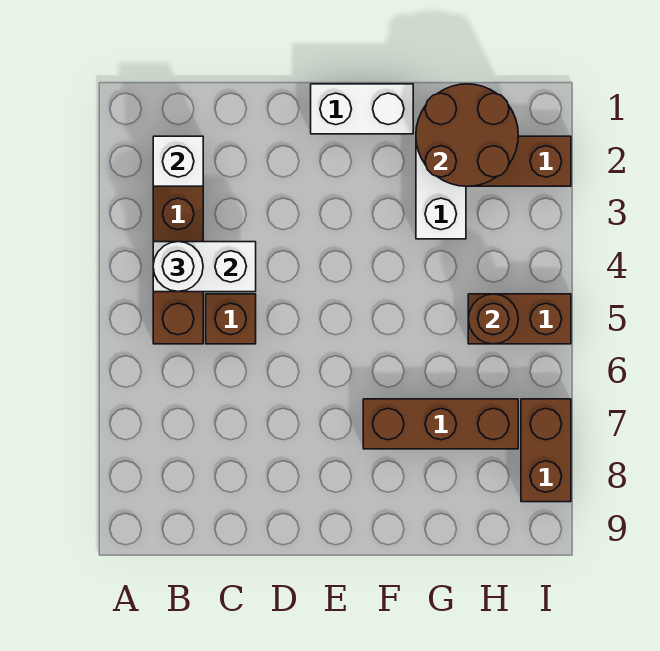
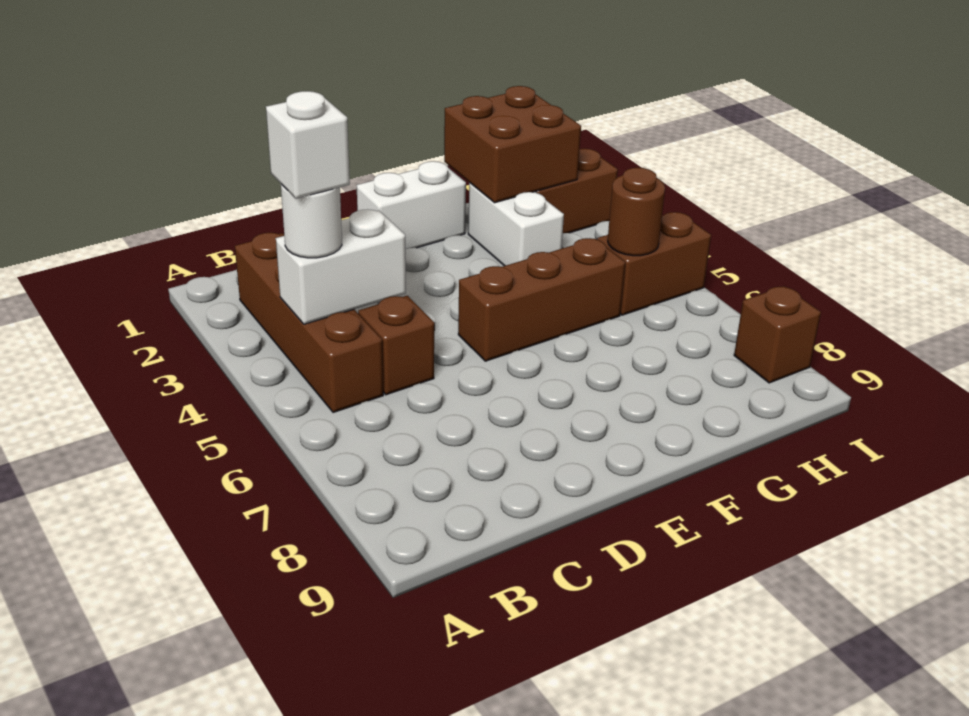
white 1x1 brick [153,136,203,186] -> white 1x1 brick moved to [266,91,350,199]
brown 1x3 brick [363,399,518,449] -> brown 1x3 brick moved to [458,238,625,361]
brown 2x2 round brick [416,84,518,186] -> brown 2x2 brick [444,86,581,203]
brown 1x2 brick [521,399,571,502] -> brown 1x1 brick [734,286,821,383]

